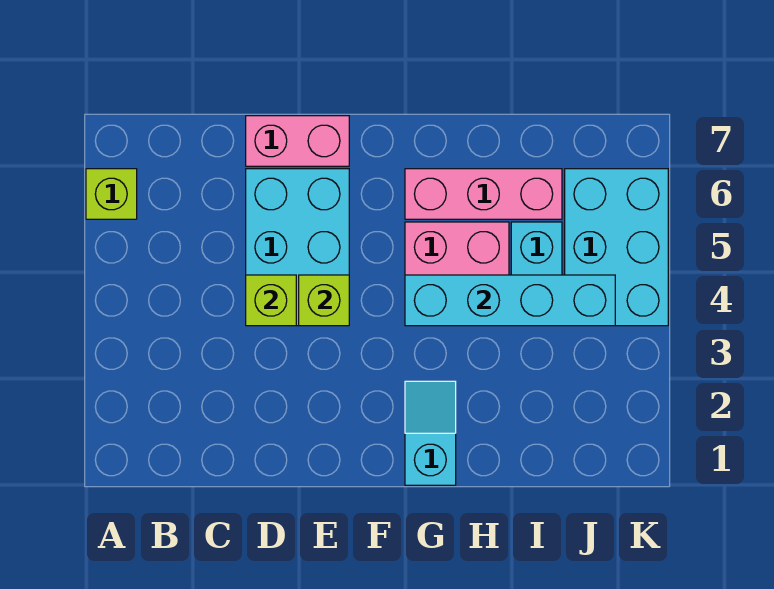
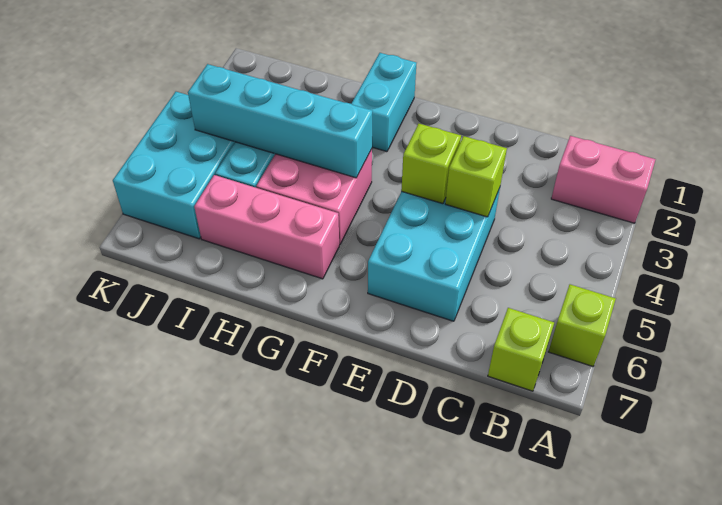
none -> lime 1x1 brick [488,308,554,391]
pink 1x2 brick [246,116,349,166] -> pink 1x2 brick moved to [551,136,656,223]
cyan 1x2 slope [405,381,456,485] -> cyan 1x2 brick [351,53,416,152]

